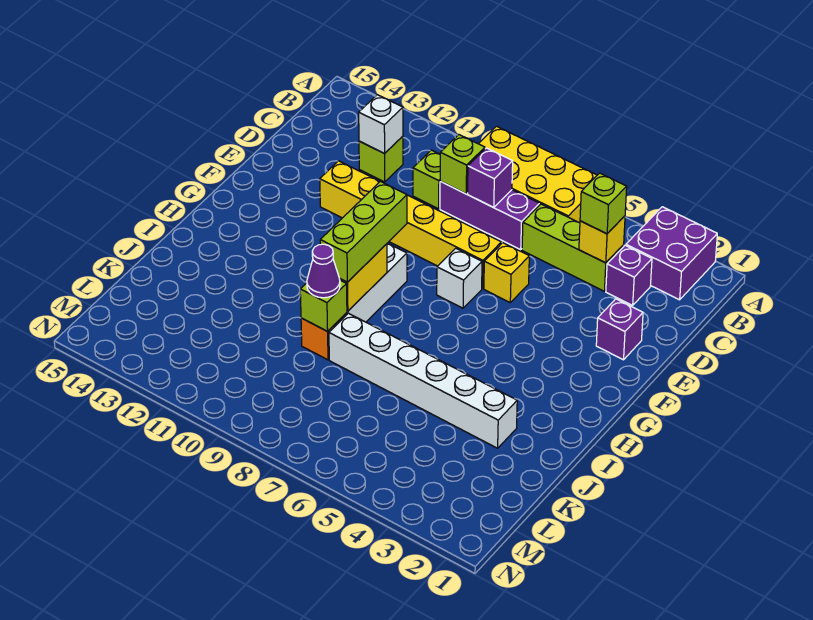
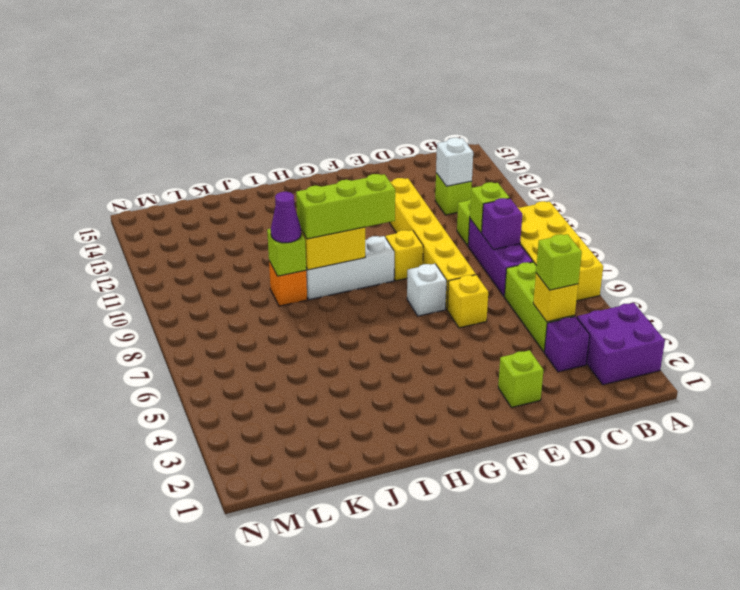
purple 1x1 brick [596,299,643,360] -> lime 1x1 brick [498,350,543,408]
none -> yellow 1x1 brick [385,230,423,281]
white 1x6 brick [329,313,517,448] -> none

